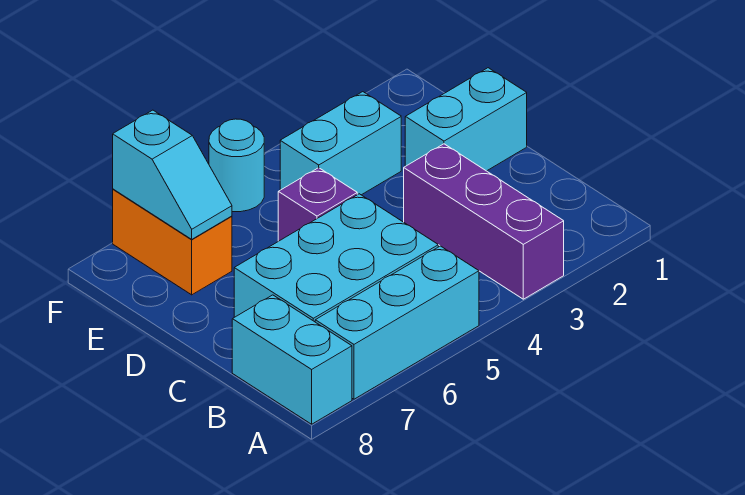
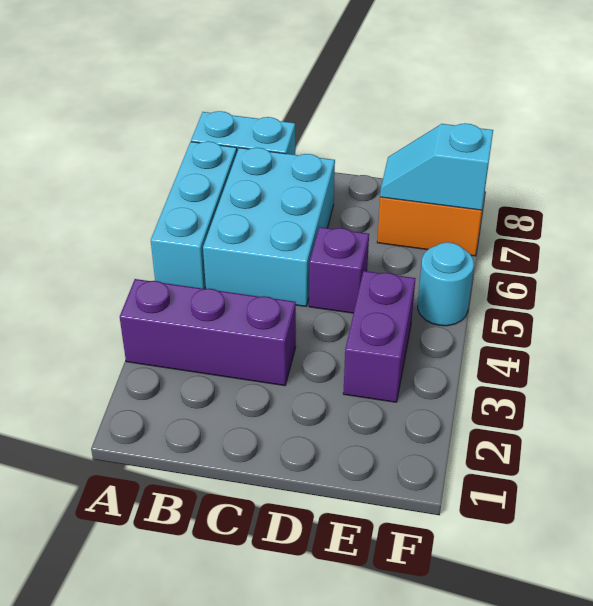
cyan 1x2 brick [405,68,527,171] -> none
cyan 1x2 brick [280,92,401,195] -> purple 1x2 brick [343,271,416,402]

